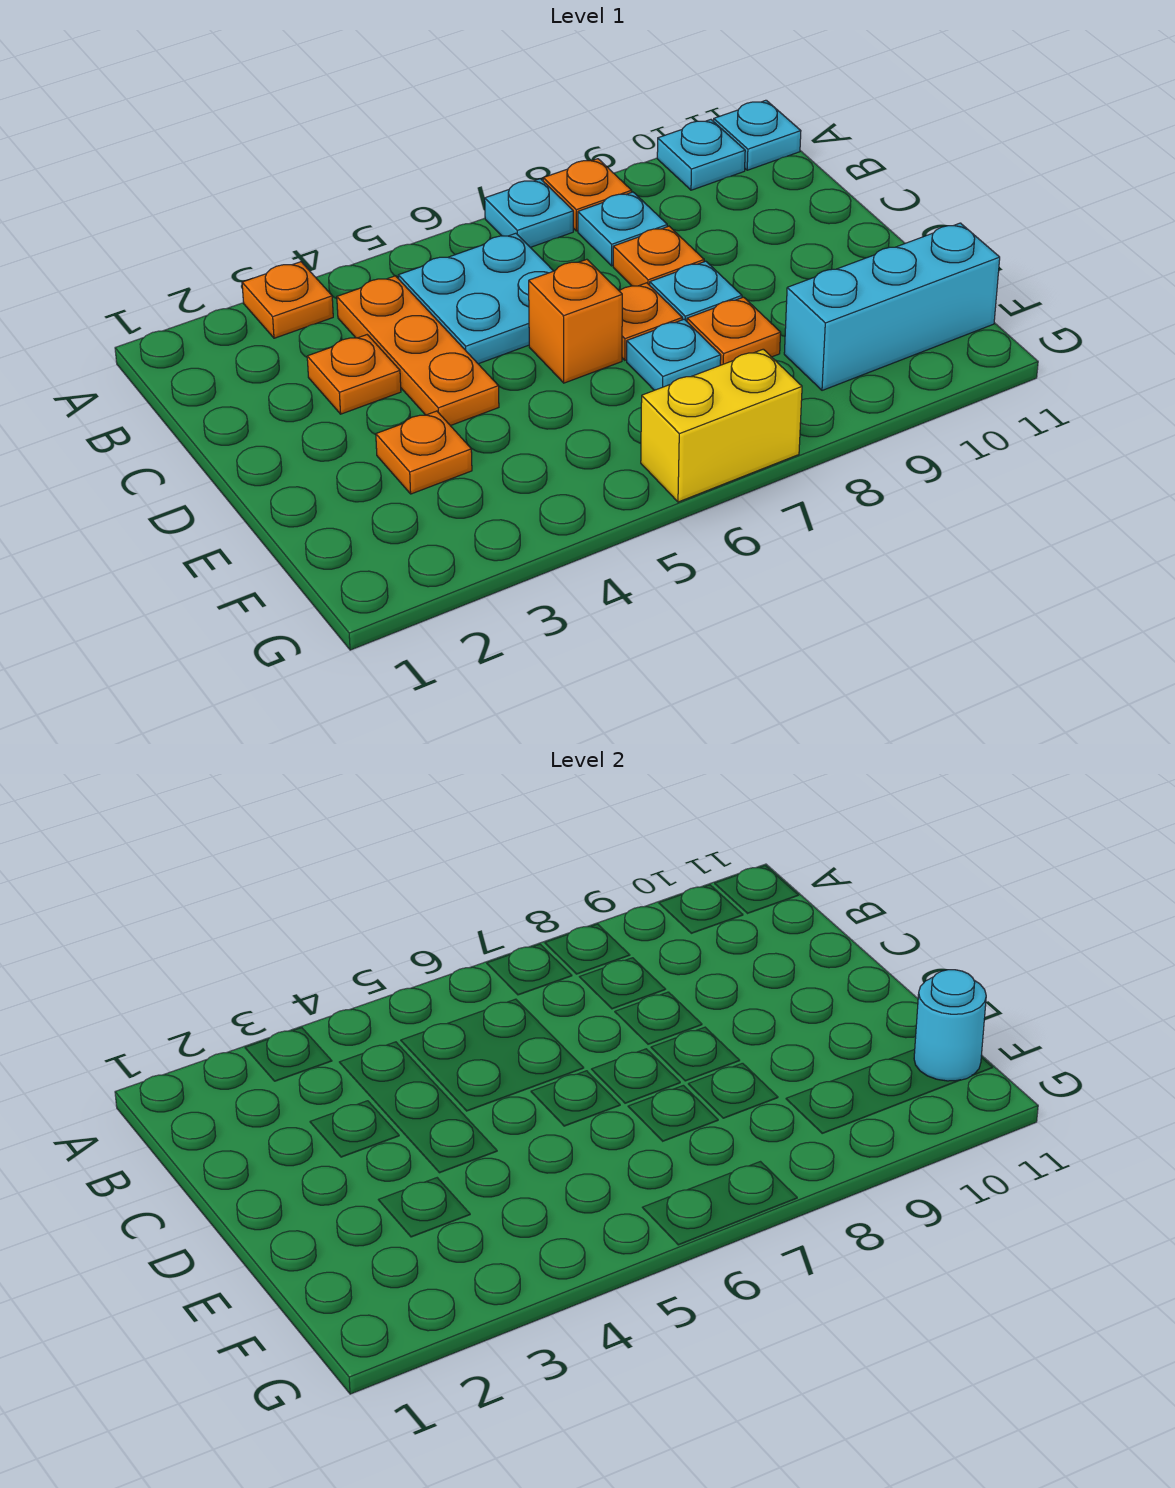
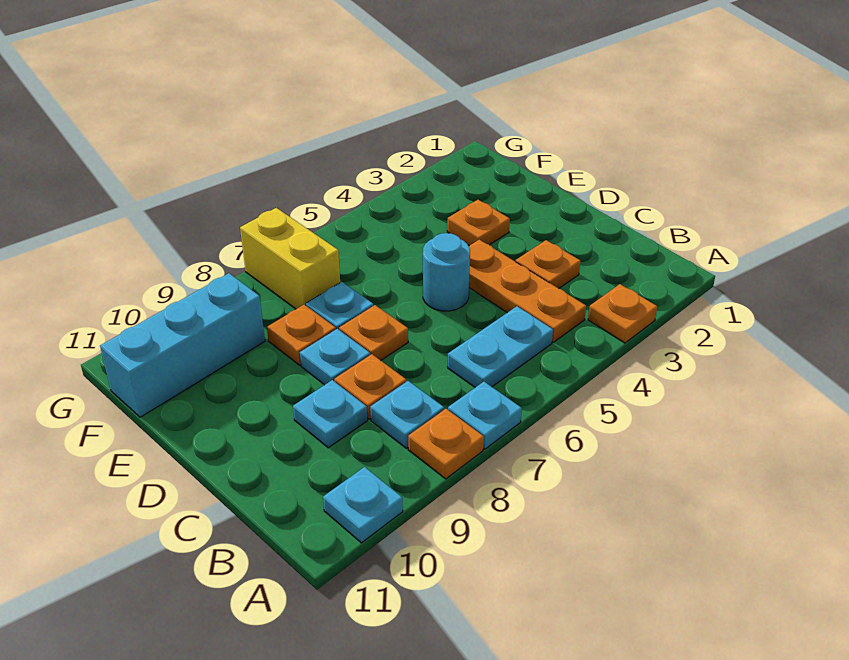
cyan 1x1 plate [714,100,801,170] -> cyan 1x1 plate moved to [293,380,367,448]
cyan 2x2 plate [398,233,553,364] -> cyan 1x2 plate [448,306,553,387]
orange 1x1 brick [529,259,622,383] -> none
cyan 1x1 round brick [914,970,986,1081] -> cyan 1x1 round brick moved to [423,233,470,311]
yellow 1x2 brick [641,349,802,502] -> yellow 1x2 brick turned to [240,208,340,309]

